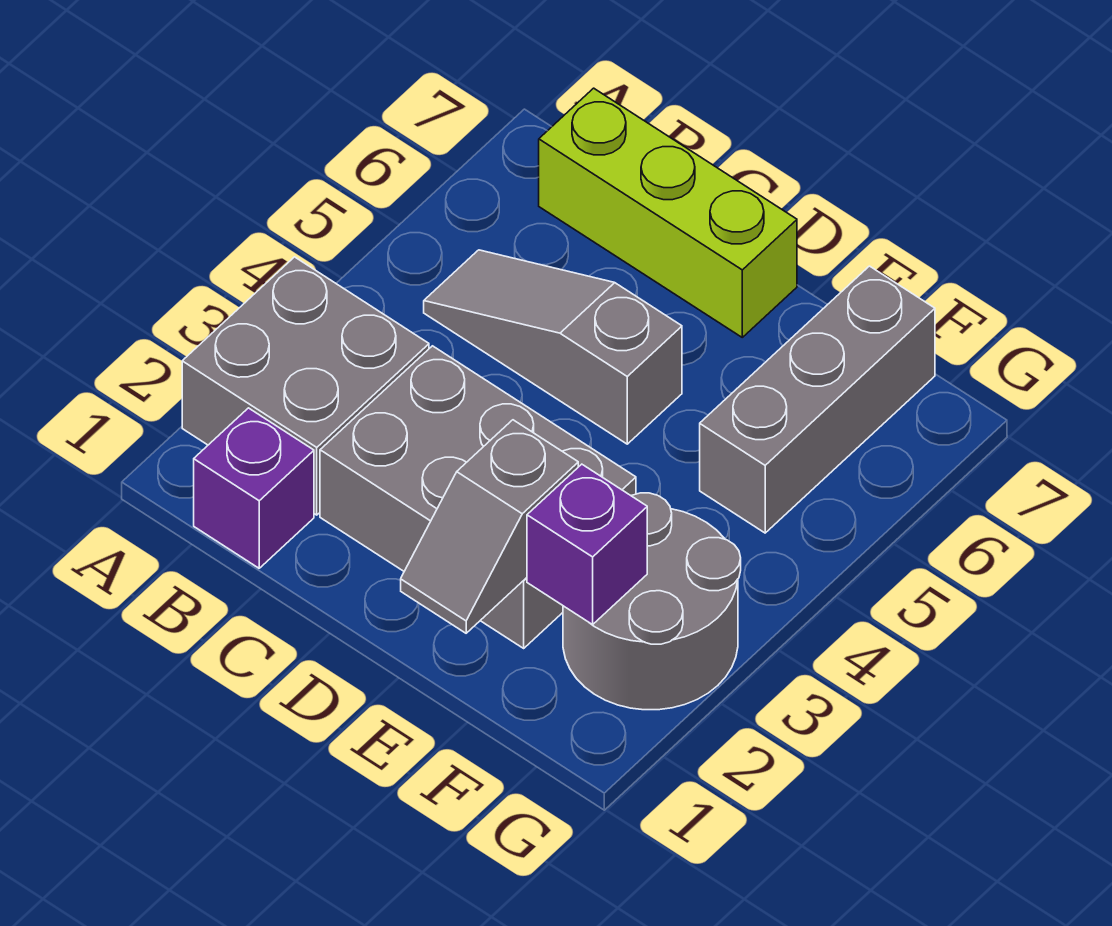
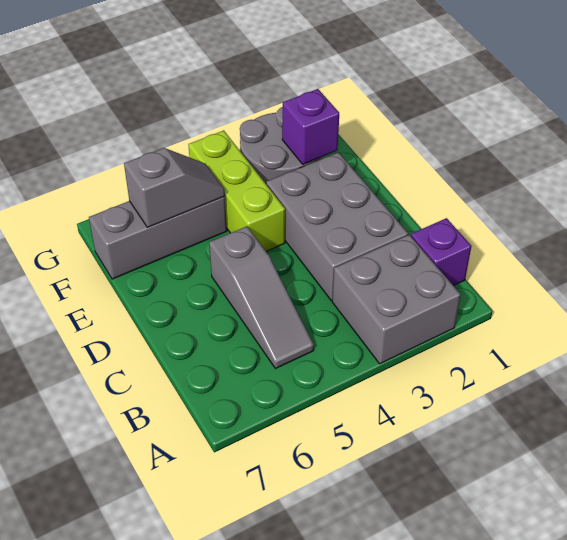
lime 1x3 brick [539,88,797,337] -> lime 1x3 brick moved to [188,130,285,251]
grey 1x2 slope [401,420,578,633] -> grey 1x2 slope moved to [124,148,225,227]

